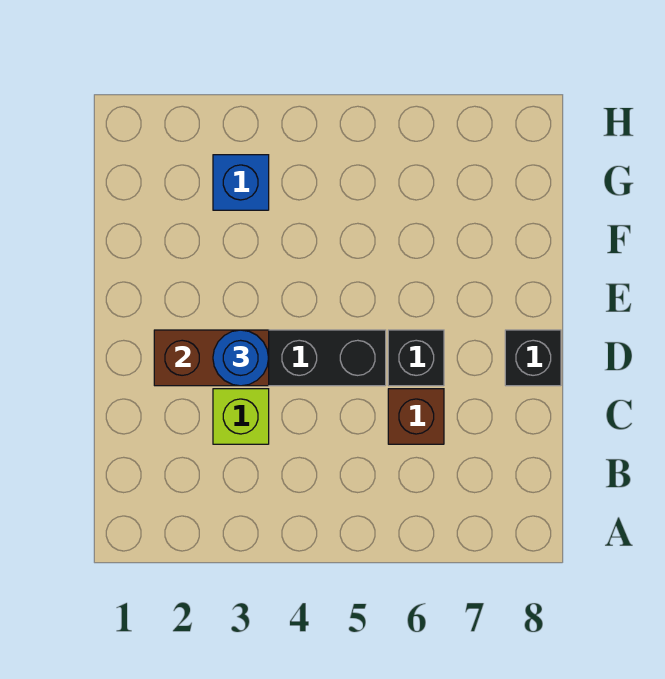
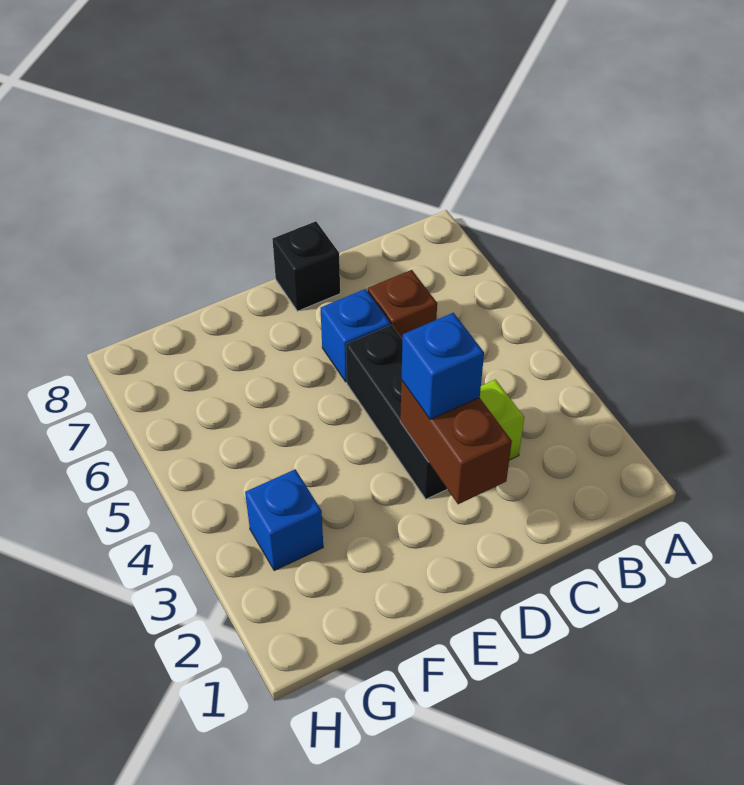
blue 1x1 round brick [213,330,269,386] -> blue 1x1 brick [401,313,484,420]
black 1x1 brick [388,330,444,386] -> blue 1x1 brick [321,289,390,382]

